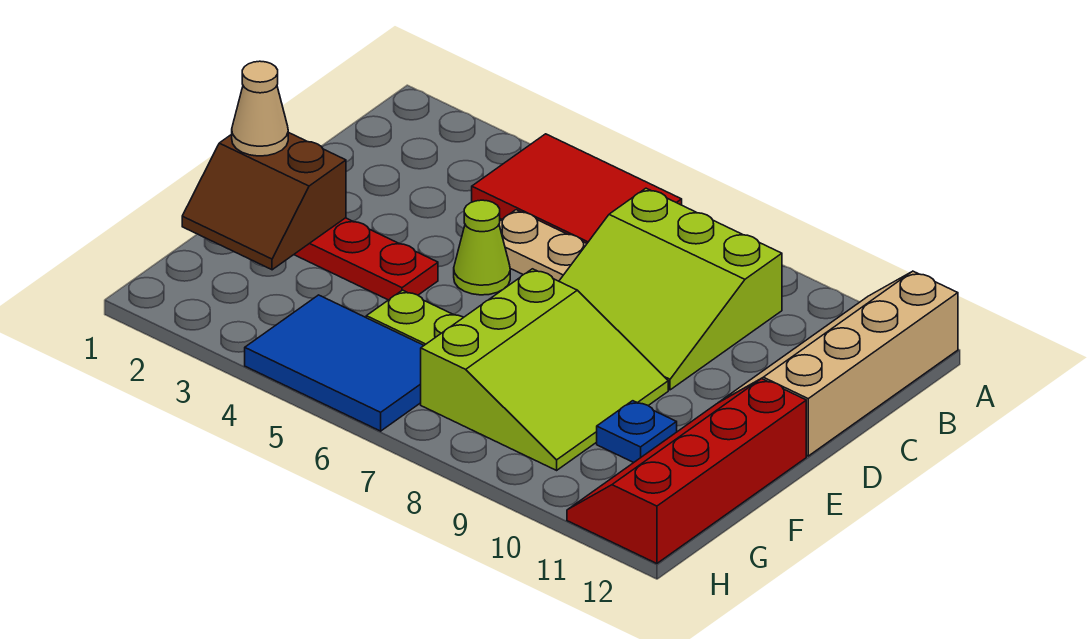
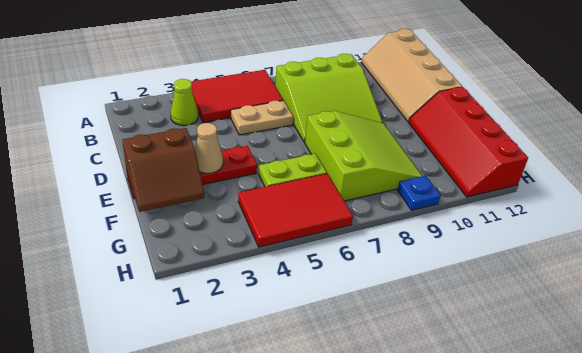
lime 1x1 cone [454,200,510,295] -> lime 1x1 cone moved to [171,79,198,126]
tan 1x1 cone [232,61,288,156] -> tan 1x1 cone moved to [195,123,223,174]
blue 1x1 plate [597,401,677,463] -> blue 1x1 plate moved to [398,175,441,210]
blue 2x3 tile [245,295,424,431] -> red 2x3 tile [238,174,353,247]

